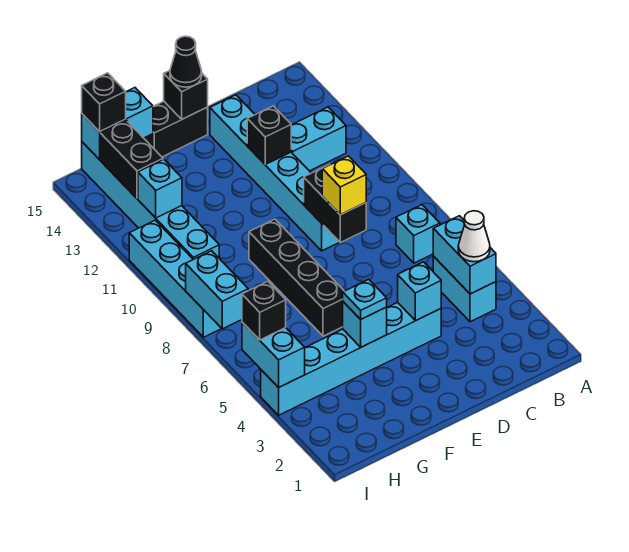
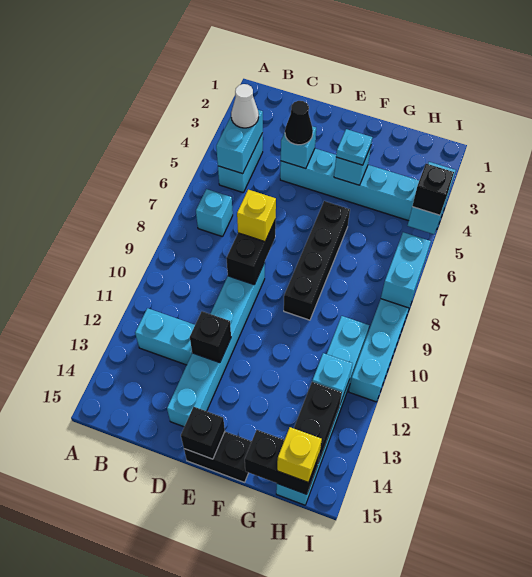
black 1x1 cone [170,36,202,87] -> black 1x1 cone moved to [285,101,313,145]
cyan 1x2 brick [82,88,153,160] -> black 1x2 brick [245,430,319,494]
black 1x1 brick [82,73,126,132] -> yellow 1x1 brick [277,427,322,482]

